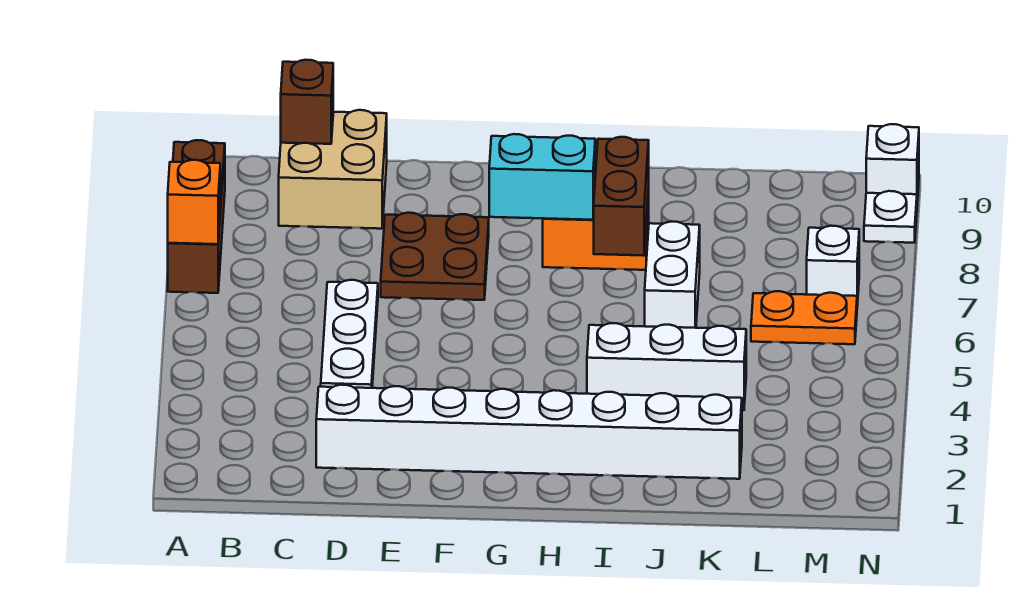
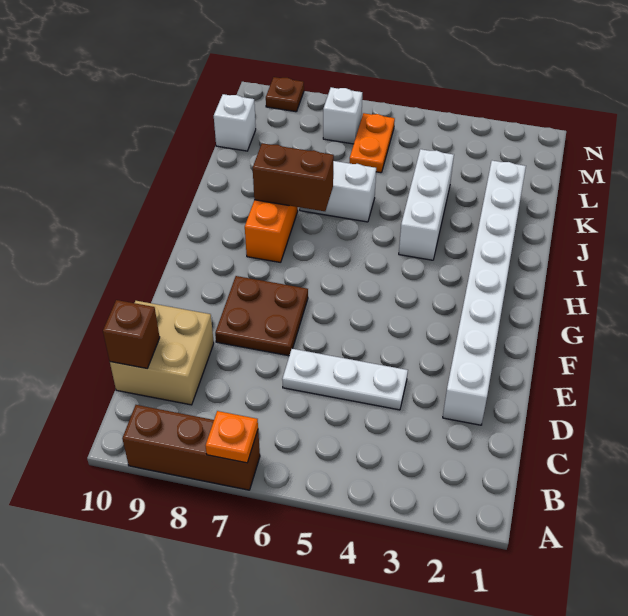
orange 1x1 brick [168,160,220,244] -> orange 1x1 plate [206,411,258,463]
cyan 1x2 brick [489,134,595,220] -> none
white 1x1 plate [864,191,917,243] -> brown 1x1 plate [266,77,304,112]
white 1x1 brick [866,124,919,201] -> white 1x1 brick moved to [214,94,256,151]

